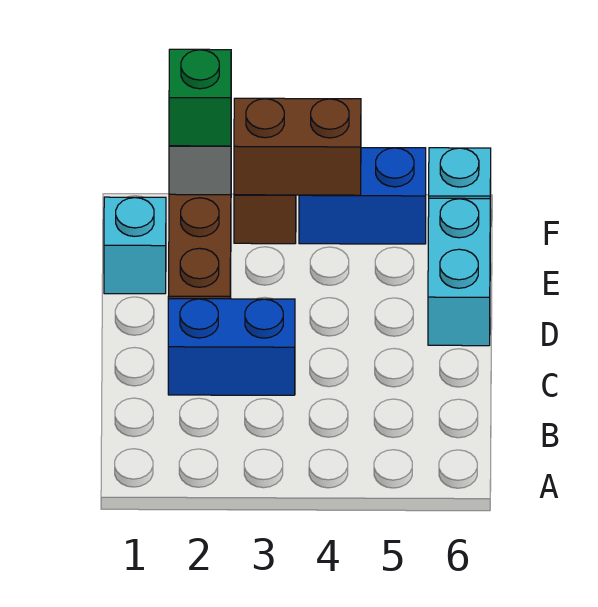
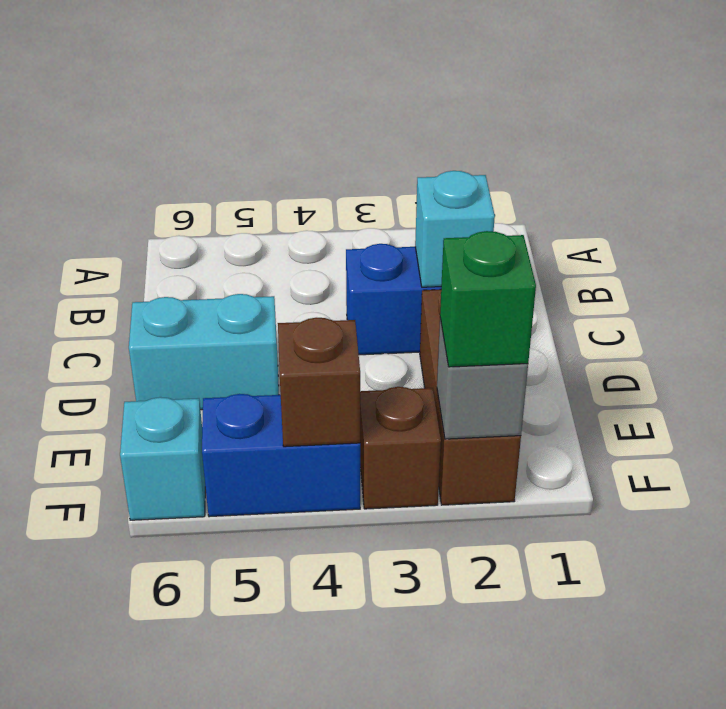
cyan 1x2 brick [428,198,490,346] -> cyan 1x2 brick turned to [129,294,279,410]
cyan 1x1 brick [104,197,166,294] -> cyan 1x1 brick moved to [415,171,495,287]
brown 1x2 brick [234,98,361,195] -> brown 1x1 brick [278,318,360,447]

